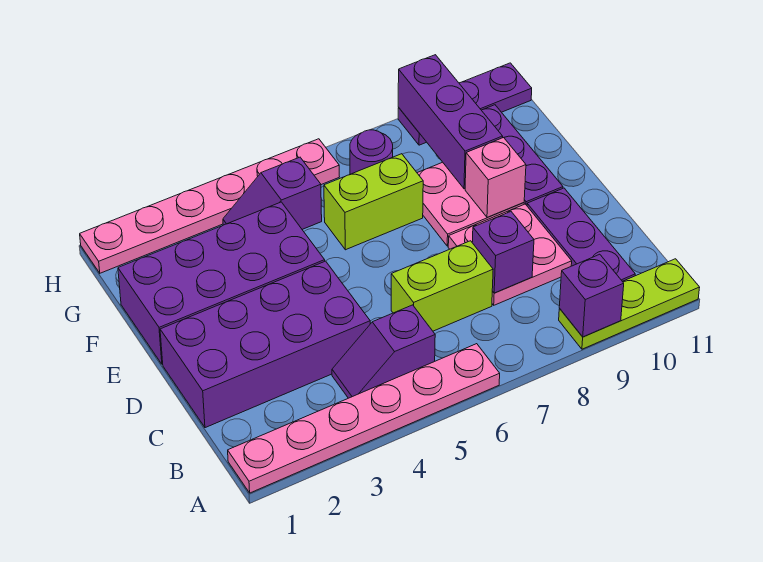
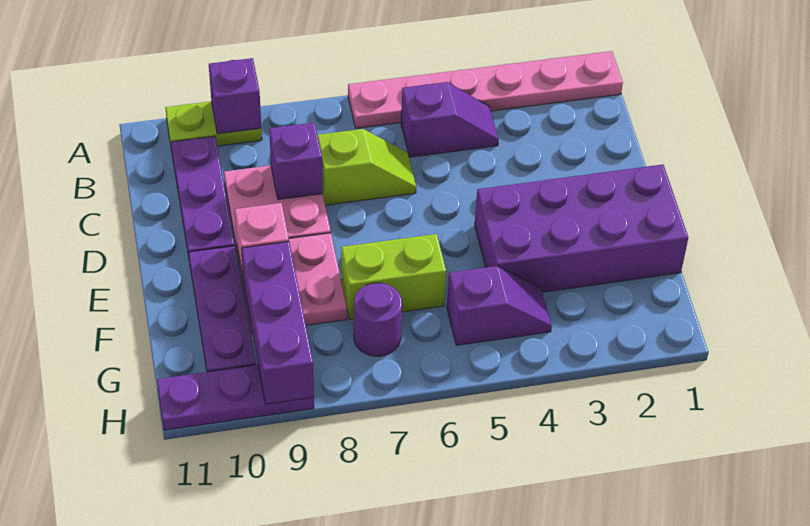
lime 1x3 plate [559,259,700,349] -> lime 1x2 plate [165,101,262,150]
purple 2x4 brick [160,261,370,428] -> none
lime 1x2 brick [391,241,493,331] -> lime 1x2 slope [318,129,416,205]
pink 1x6 plate [80,139,339,273] -> none

